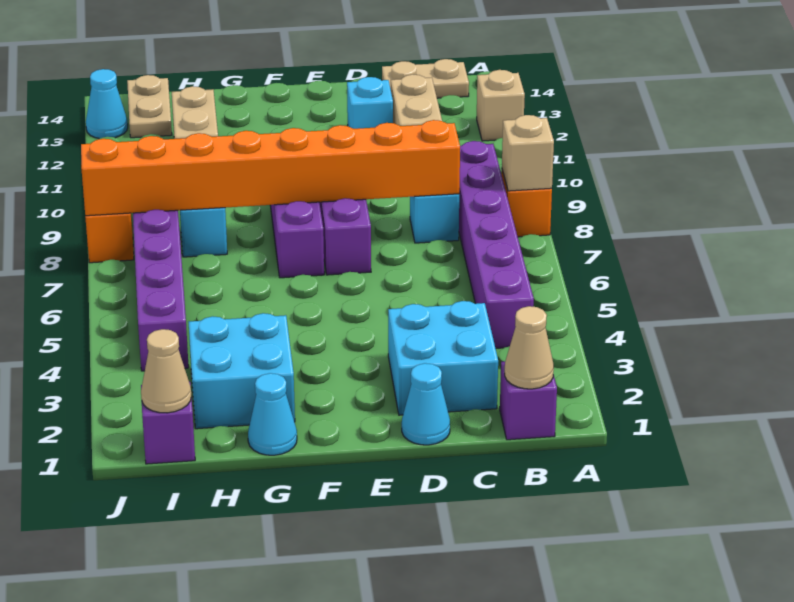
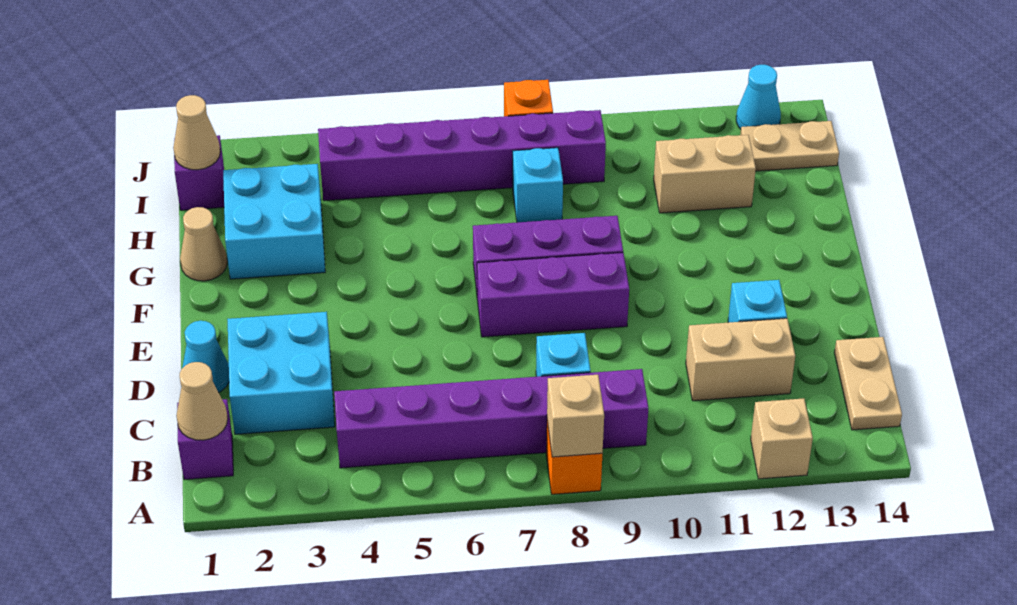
orange 1x8 brick [81,120,460,216] -> none
cyan 1x1 cone [248,373,297,455] -> tan 1x1 cone [180,207,227,281]

